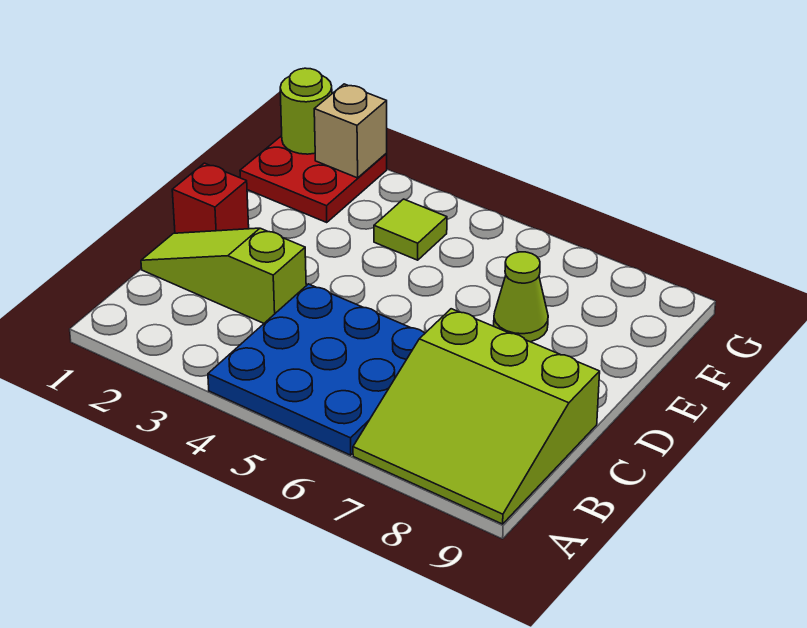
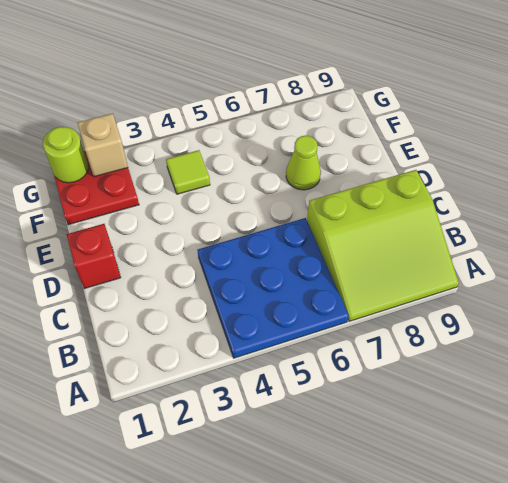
lime 1x3 slope [141,228,306,323] -> none

